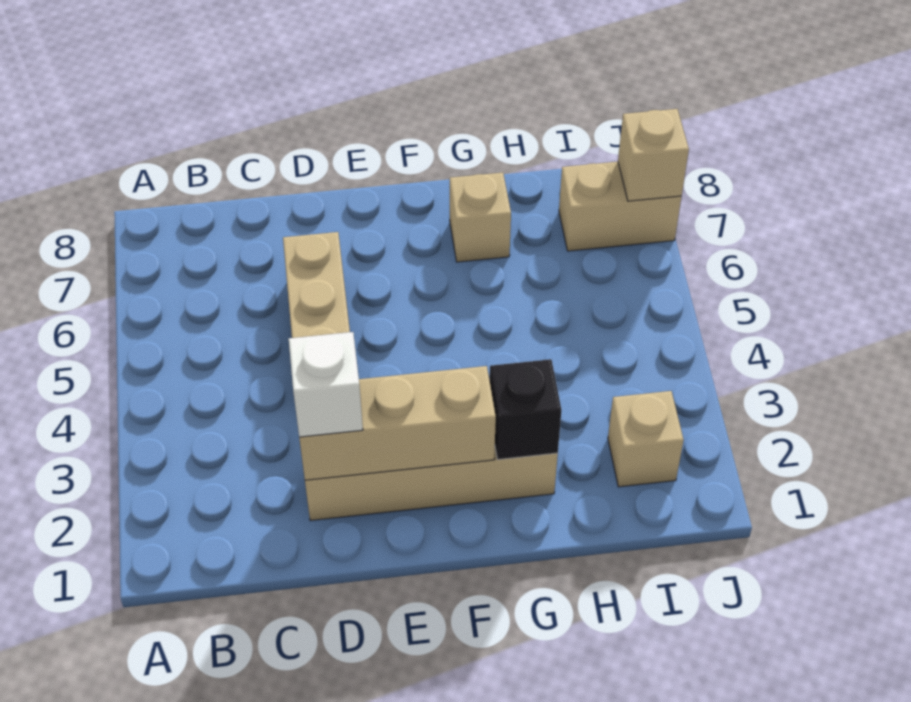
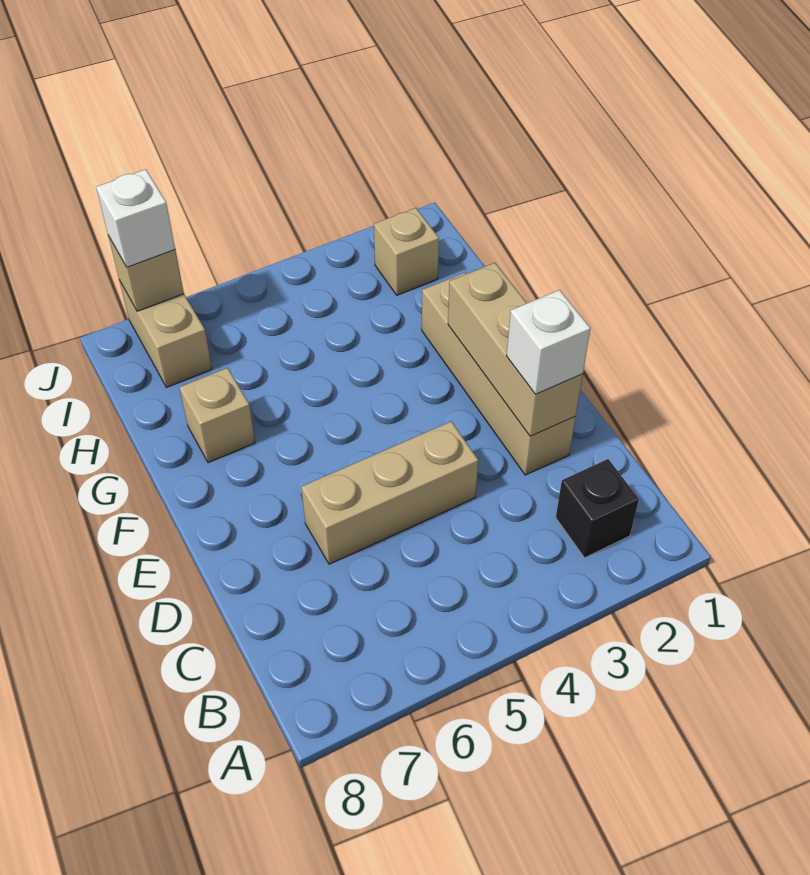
black 1x1 brick [490,359,561,460] -> black 1x1 brick moved to [556,459,639,558]
none -> white 1x1 brick [96,169,175,267]

